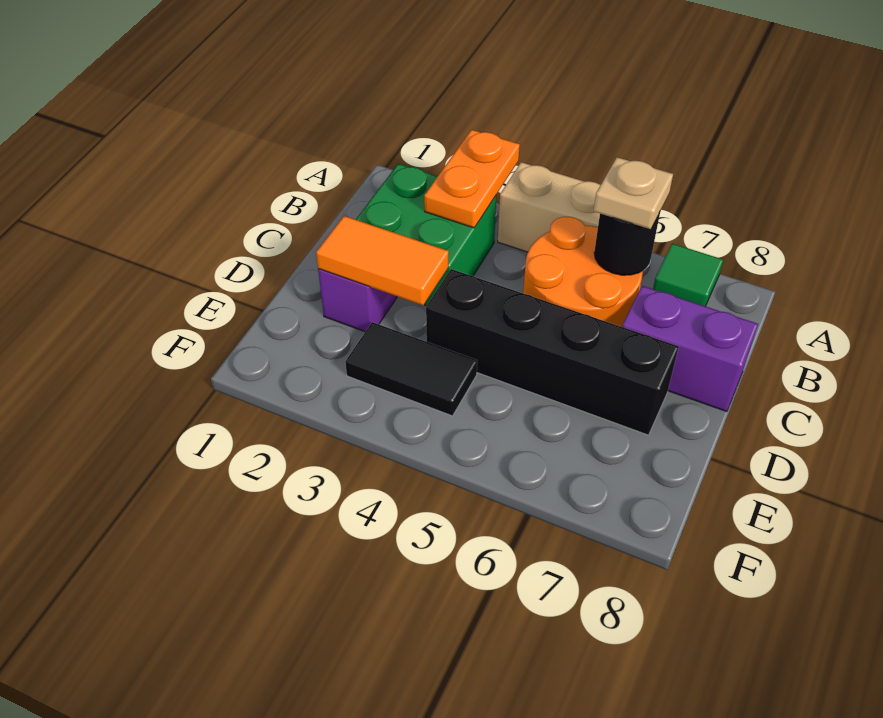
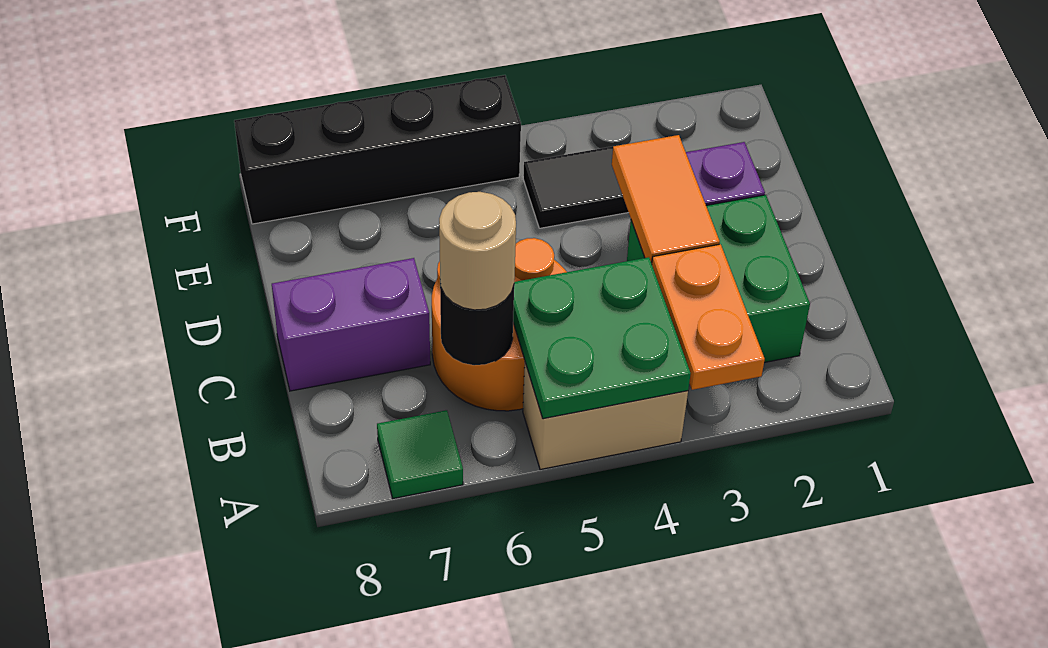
none -> green 2x2 plate [513,257,691,419]
tan 1x1 plate [594,157,673,229] -> tan 1x1 round brick [439,192,516,310]
orange 1x2 tile [316,216,449,305] -> orange 1x2 tile turned to [612,135,720,264]
black 1x4 brick [426,269,679,435] -> black 1x4 brick moved to [234,75,521,224]

